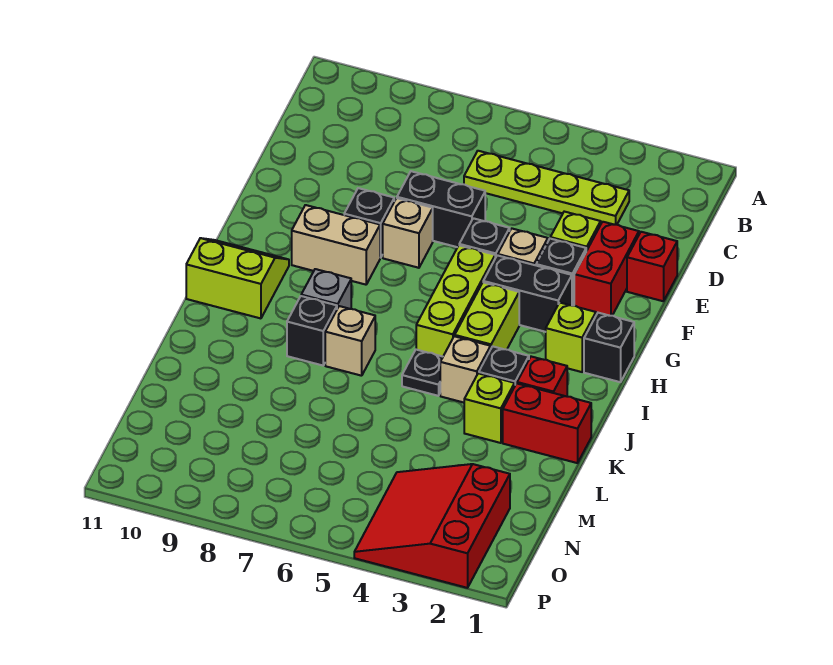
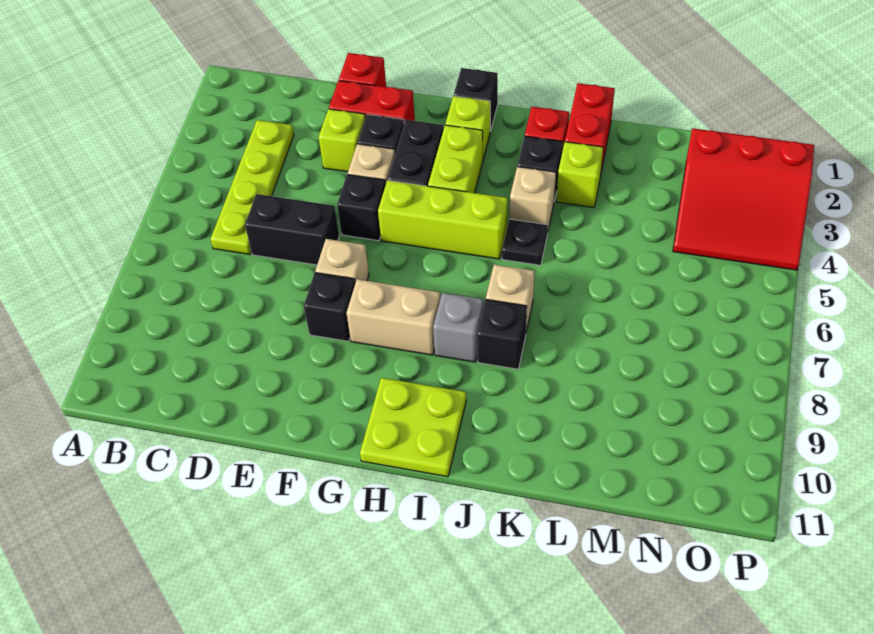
black 1x2 brick [397,171,485,247] -> black 1x2 brick turned to [245,194,339,265]
tan 1x2 brick [292,205,380,285] -> tan 1x2 brick turned to [346,279,440,355]
lime 1x2 brick [455,282,519,350] -> lime 1x2 brick turned to [428,125,483,193]
lime 2x2 slope [186,238,289,318] -> lime 2x2 plate [360,378,466,477]

